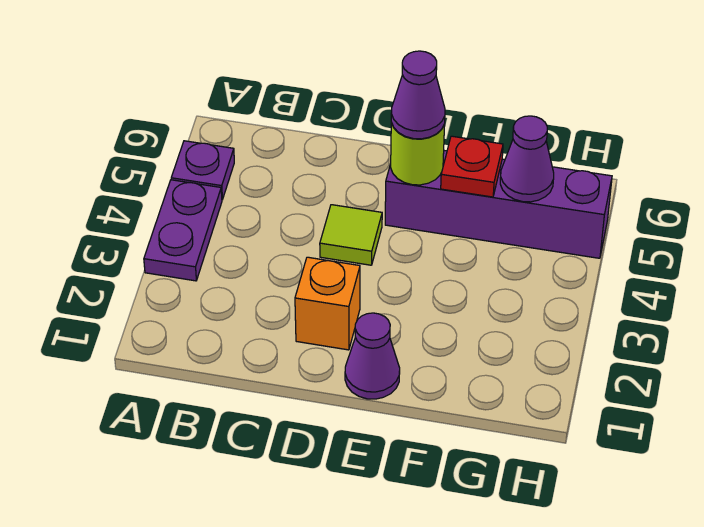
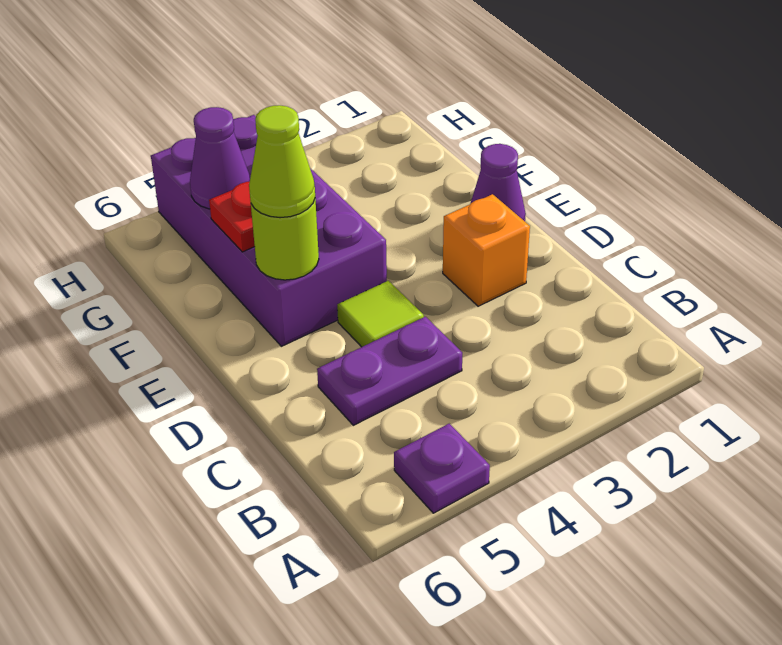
purple 1x2 plate [144,180,222,281] -> purple 1x2 plate moved to [317,317,462,425]
purple 1x4 brick [385,151,612,258] -> purple 2x4 brick [151,115,387,346]
purple 1x1 cone [391,51,445,139] -> lime 1x1 cone [249,105,315,218]

